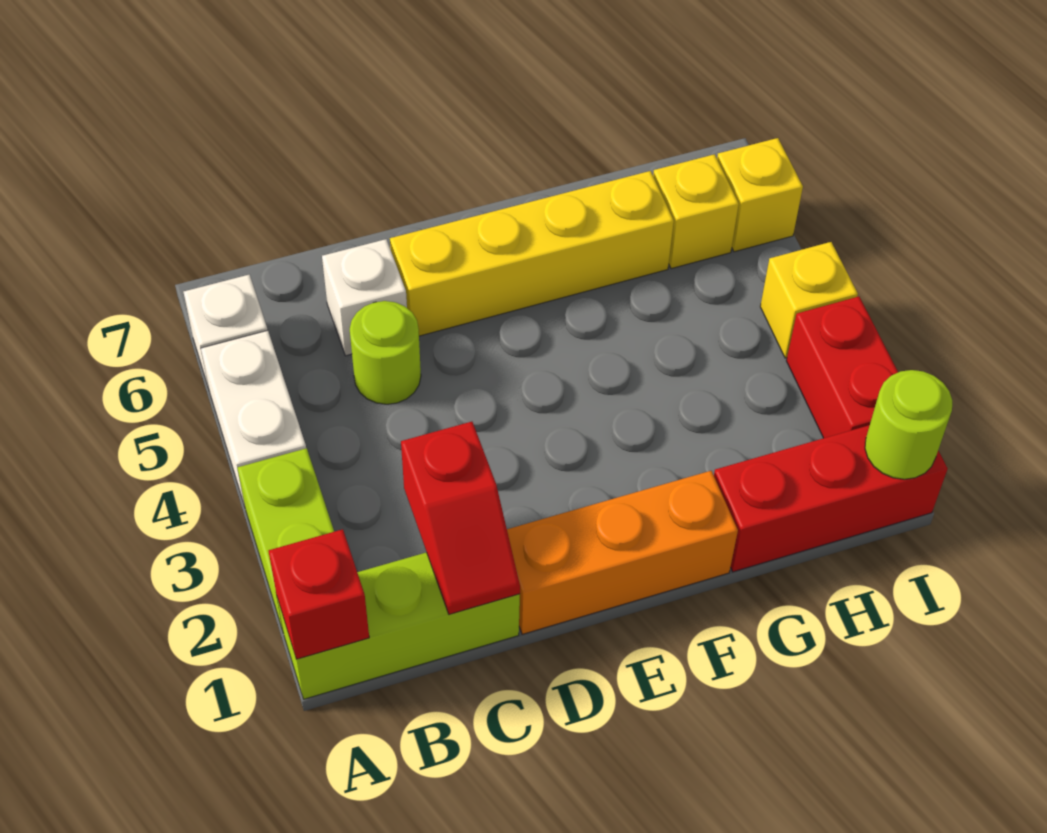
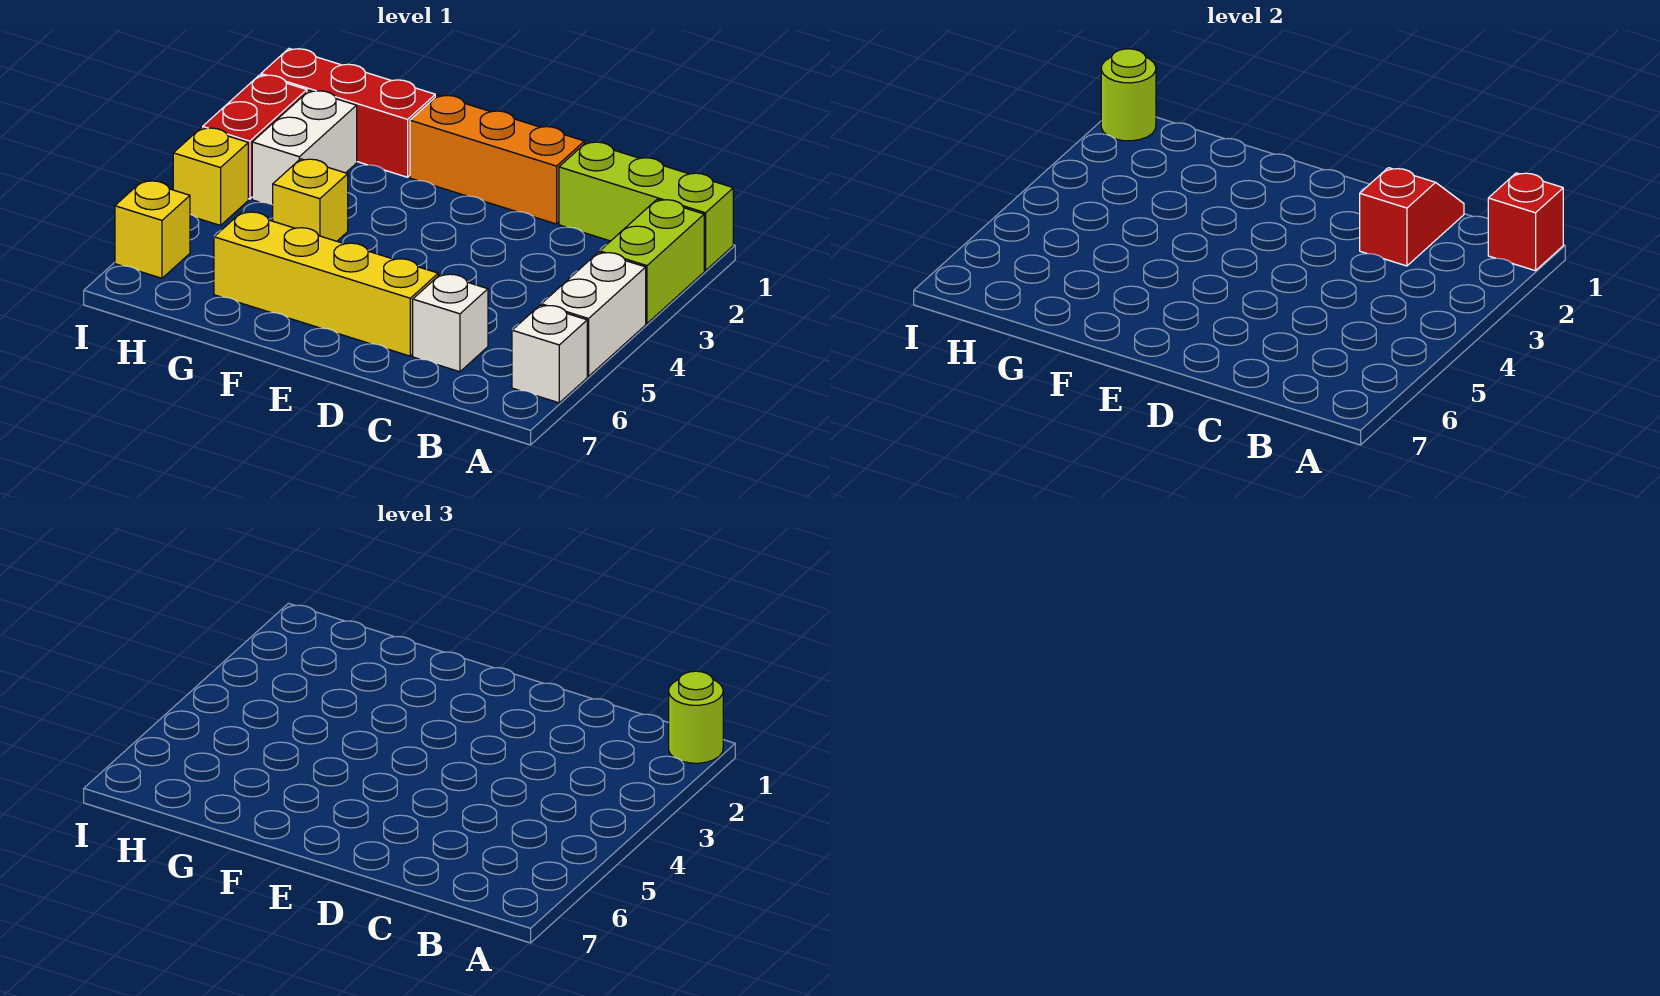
lime 1x1 round brick [350,301,421,404] -> lime 1x1 round brick moved to [669,671,723,763]
none -> white 1x2 brick [252,90,357,205]
yellow 1x1 brick [653,154,739,269] -> yellow 1x1 brick moved to [273,159,348,241]

